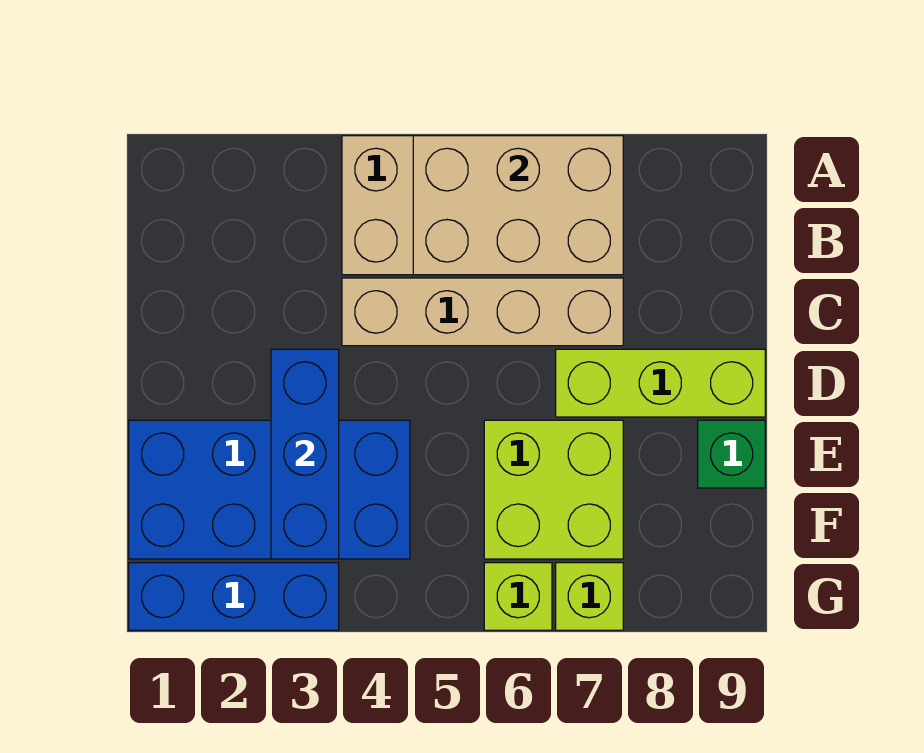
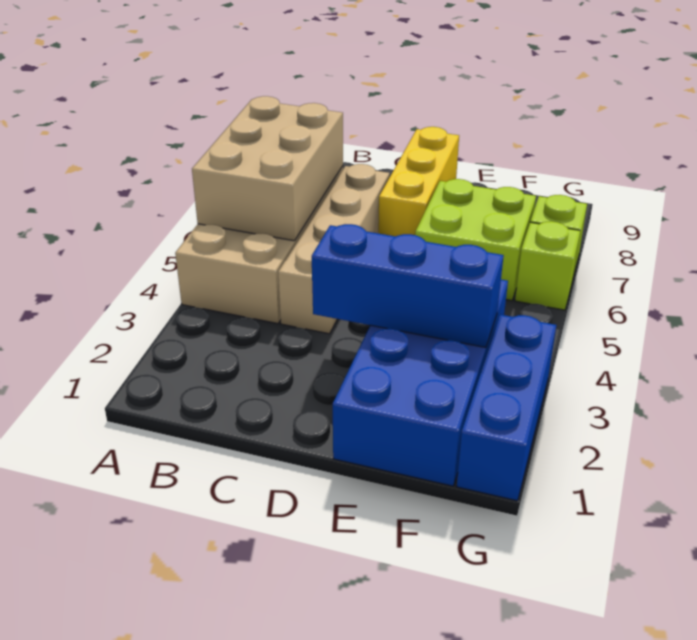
lime 1x3 brick [556,349,765,417] -> yellow 1x3 brick [378,127,459,237]
green 1x1 brick [698,420,765,488] -> none

